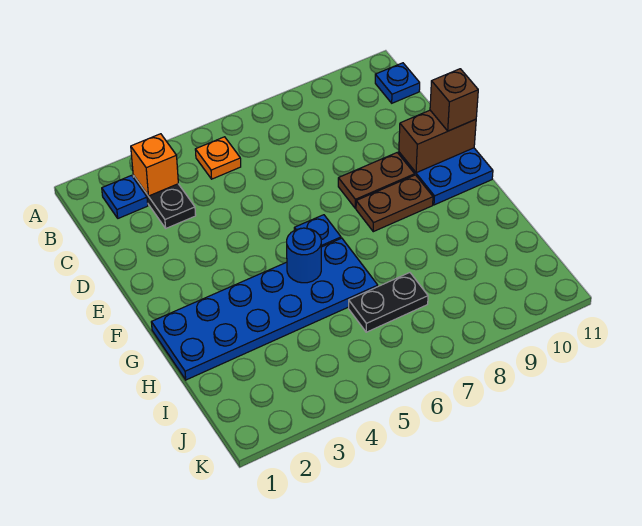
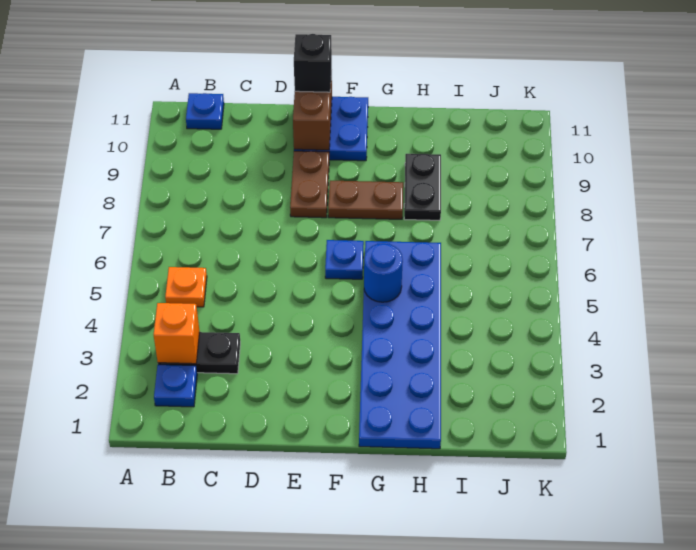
brown 1x1 brick [430,69,478,131] -> black 1x1 brick [294,34,332,92]
brown 1x2 plate [356,175,433,232] -> brown 1x2 plate turned to [328,181,403,219]
black 1x2 plate [349,273,428,332] -> black 1x2 plate moved to [404,154,441,220]

